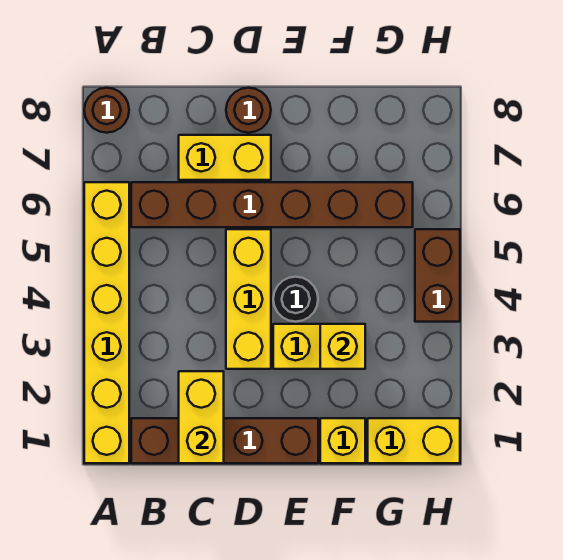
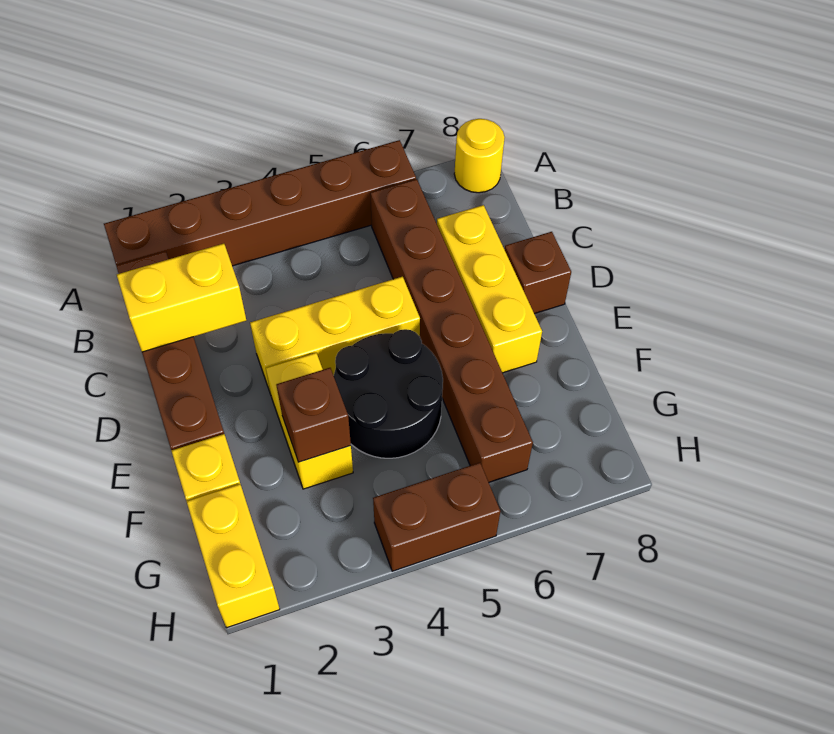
yellow 1x6 brick [84,182,129,463] -> brown 1x6 brick [104,140,416,266]
brown 1x1 round brick [84,88,129,133] -> yellow 1x1 round brick [454,119,505,193]
yellow 1x2 brick [179,135,271,180] -> yellow 1x3 brick [437,205,542,373]
brown 1x1 round brick [226,88,271,133] -> brown 1x1 brick [505,232,571,314]
black 1x1 round brick [273,277,318,322] -> black 2x2 round brick [334,329,443,458]
yellow 1x1 brick [320,324,365,369] -> brown 1x1 brick [276,368,351,462]

